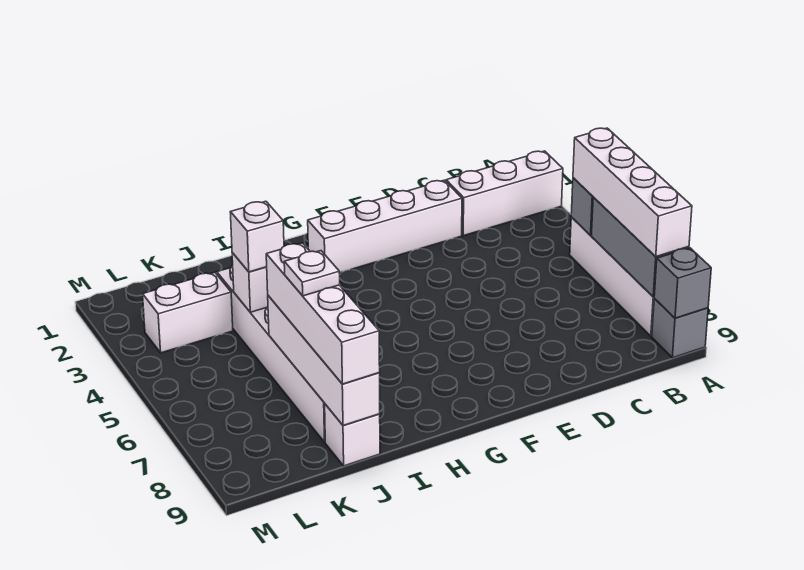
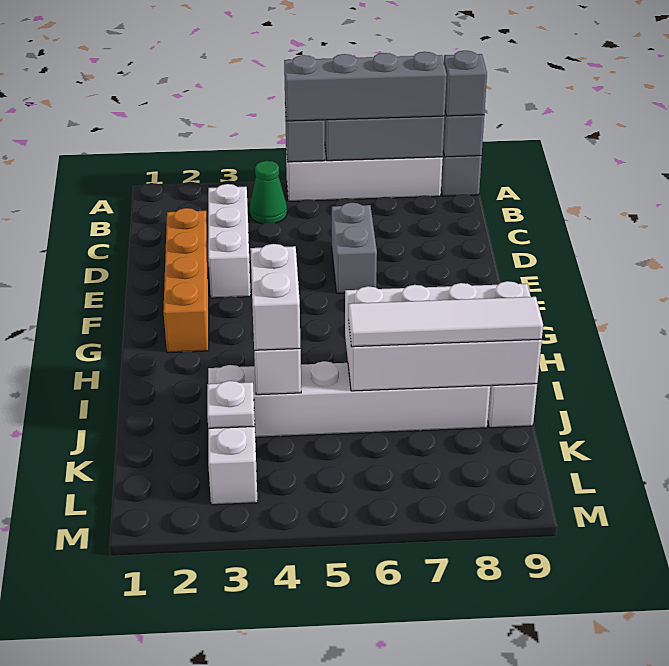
white 1x3 brick [446,151,563,236] -> white 1x3 brick moved to [208,184,251,298]
white 1x4 brick [573,128,692,257] -> grey 1x4 brick [284,52,447,121]
none -> grey 1x1 brick [444,51,487,116]
none -> green 1x1 cone [250,161,287,224]
white 1x4 brick [308,180,462,273] -> orange 1x4 brick [163,208,209,353]
none -> grey 1x2 brick [332,203,377,293]
white 1x1 brick [230,201,284,272] -> white 1x2 brick [250,244,300,350]
white 1x4 brick [268,296,380,425] -> white 2x4 brick [345,281,542,391]
white 1x4 brick [266,243,380,384] -> white 1x4 tile [348,297,543,347]
white 1x1 plate [284,251,340,296] -> white 1x1 plate moved to [207,381,255,428]

